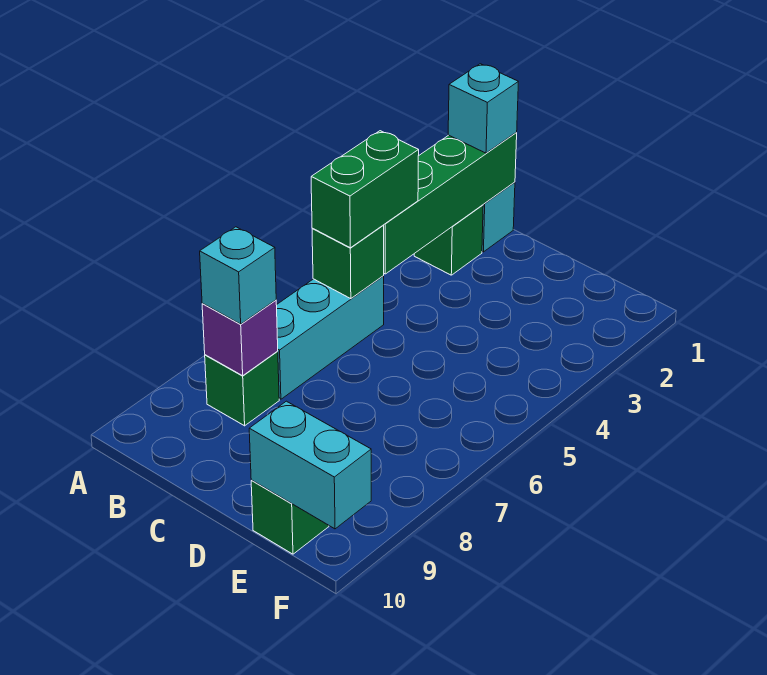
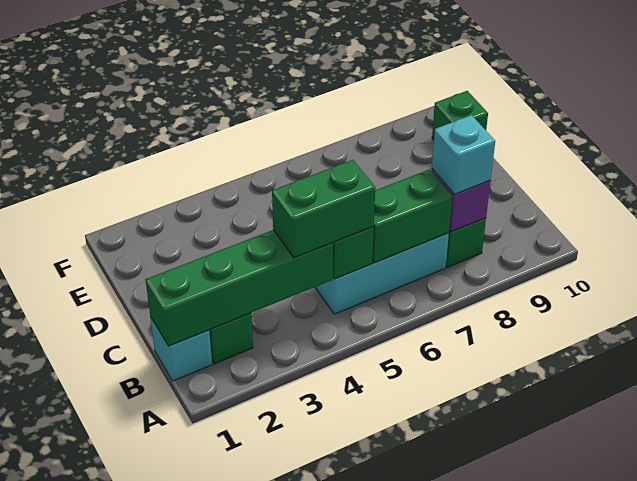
cyan 1x1 brick [448,64,518,153] -> none
none -> green 1x2 brick [372,169,452,263]
cyan 1x2 brick [249,401,371,529] -> none

